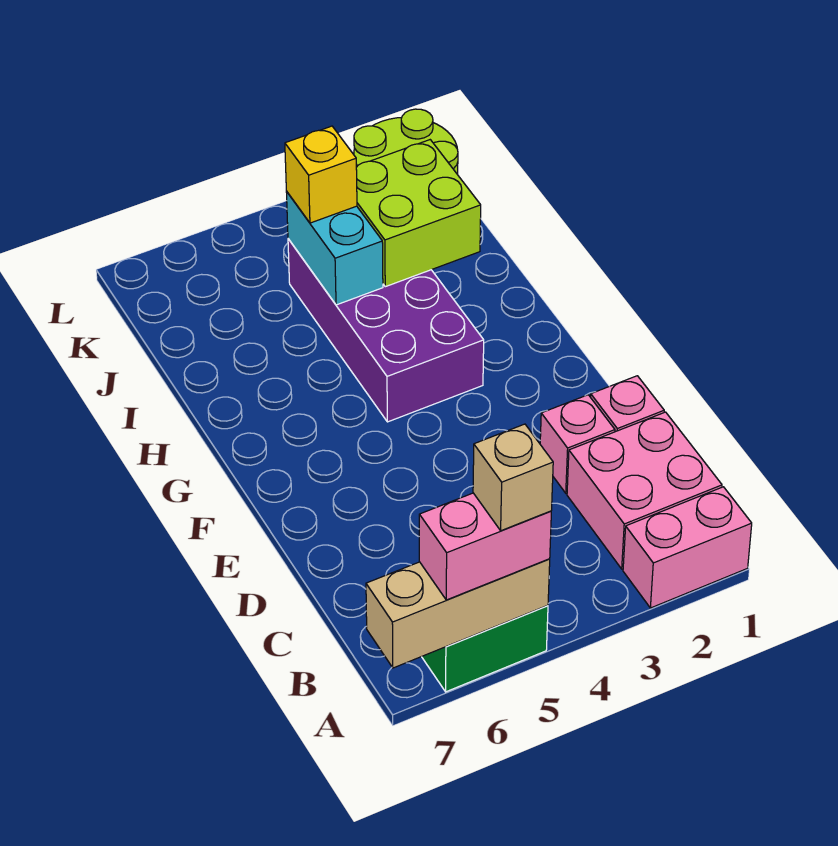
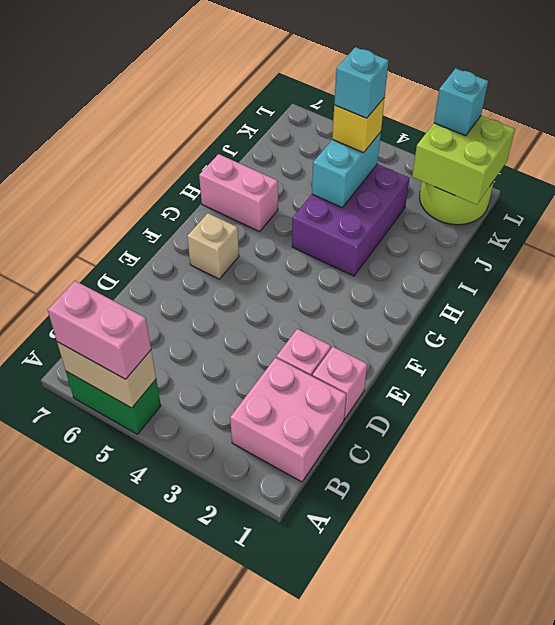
pink 1x2 brick [623,487,752,608] -> pink 1x2 brick moved to [199,154,278,232]
tan 1x3 brick [366,559,550,668] -> tan 1x2 brick [57,342,156,408]
tan 1x1 brick [473,424,553,531] -> tan 1x1 brick moved to [187,213,239,279]
purple 2x4 brick [288,239,484,422] -> purple 2x3 brick [292,164,409,276]
lime 2x2 brick [356,140,481,287] -> lime 2x2 brick moved to [412,116,515,205]
none -> cyan 1x1 brick [334,47,389,118]
none -> cyan 1x1 brick [434,68,488,136]

